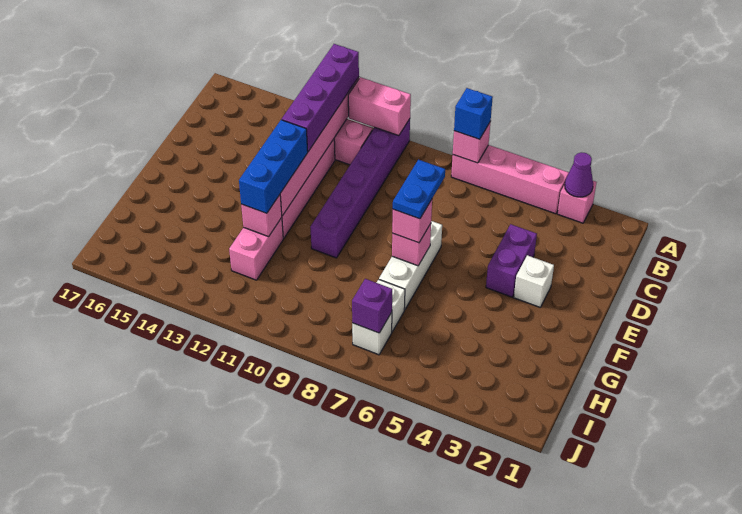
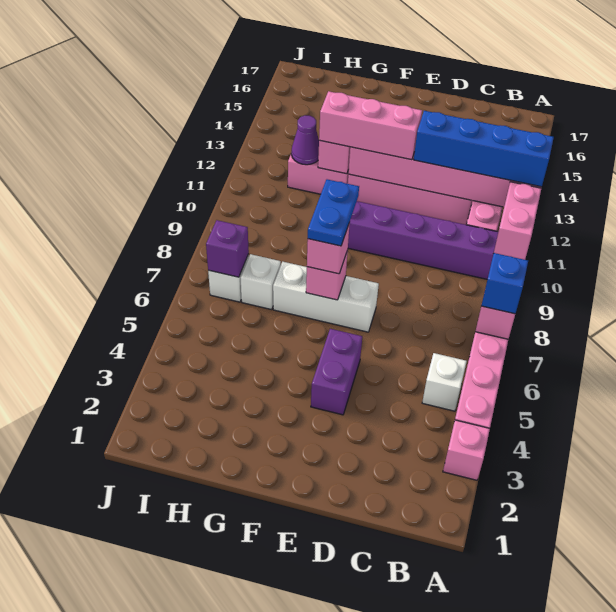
purple 1x1 cone [565,152,593,197] -> purple 1x1 cone moved to [291,115,319,165]
purple 1x4 brick [282,44,359,151] -> blue 1x4 brick [414,111,554,187]
purple 1x2 brick [486,224,537,297] -> purple 1x2 brick turned to [311,329,362,415]
white 1x1 brick [514,255,554,307] -> white 1x1 brick moved to [422,353,467,411]
blue 1x2 plate [393,160,445,219] -> blue 1x2 plate turned to [308,179,359,246]
blue 1x3 brick [239,120,308,213] -> pink 1x3 brick [319,91,422,160]

